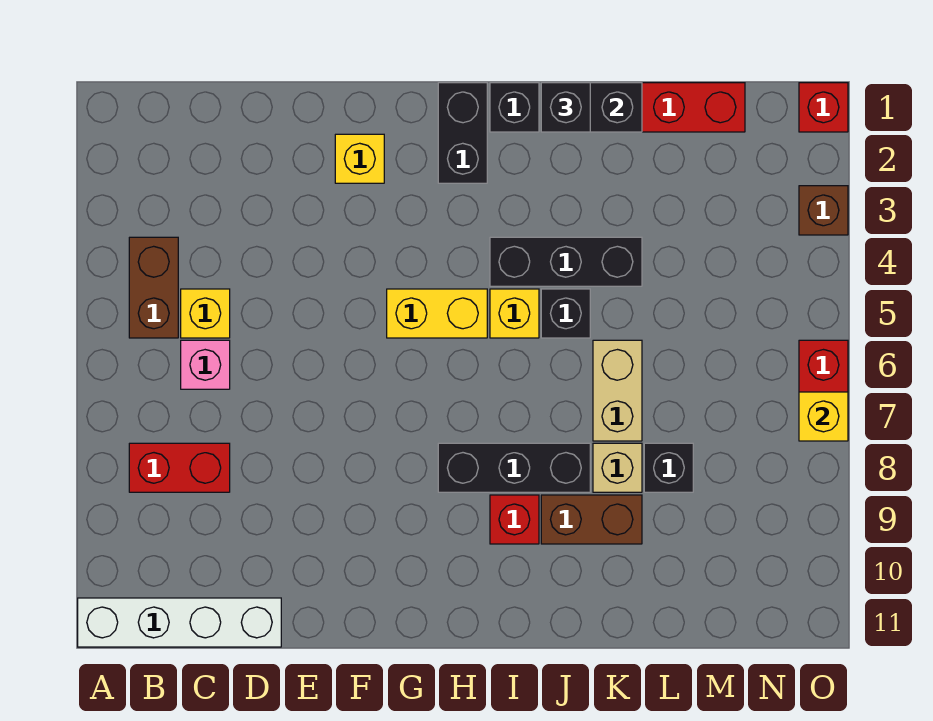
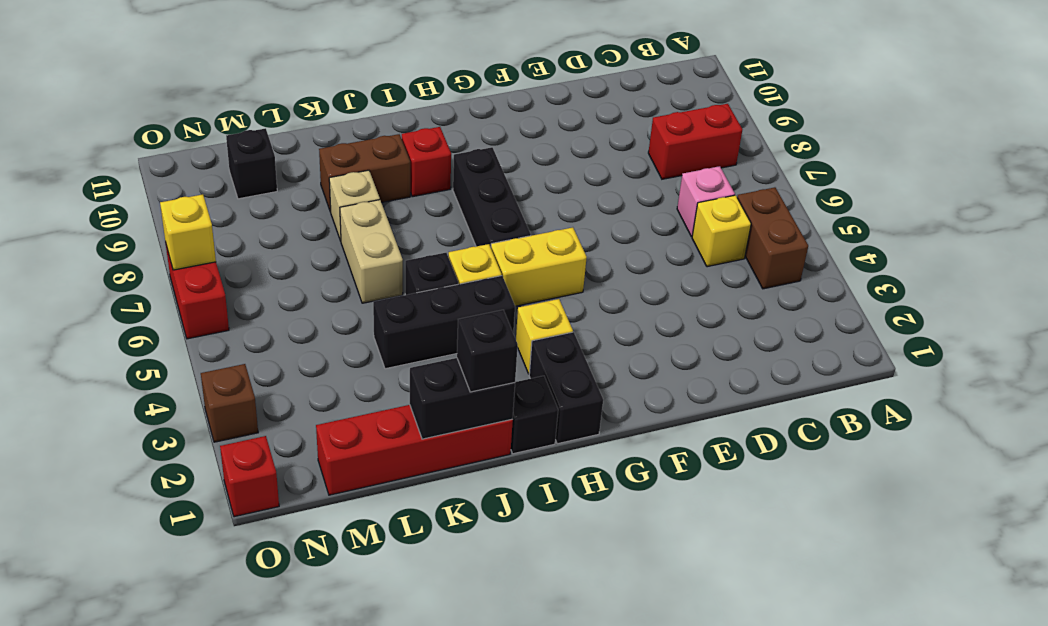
white 1x4 brick [78,598,281,647] -> none
yellow 1x1 brick [335,134,384,183] -> yellow 1x1 brick moved to [516,299,573,374]
black 1x3 brick [438,443,590,492] -> black 1x3 brick turned to [453,147,531,247]
black 1x1 brick [644,443,693,492] -> black 1x1 brick moved to [226,128,277,199]

